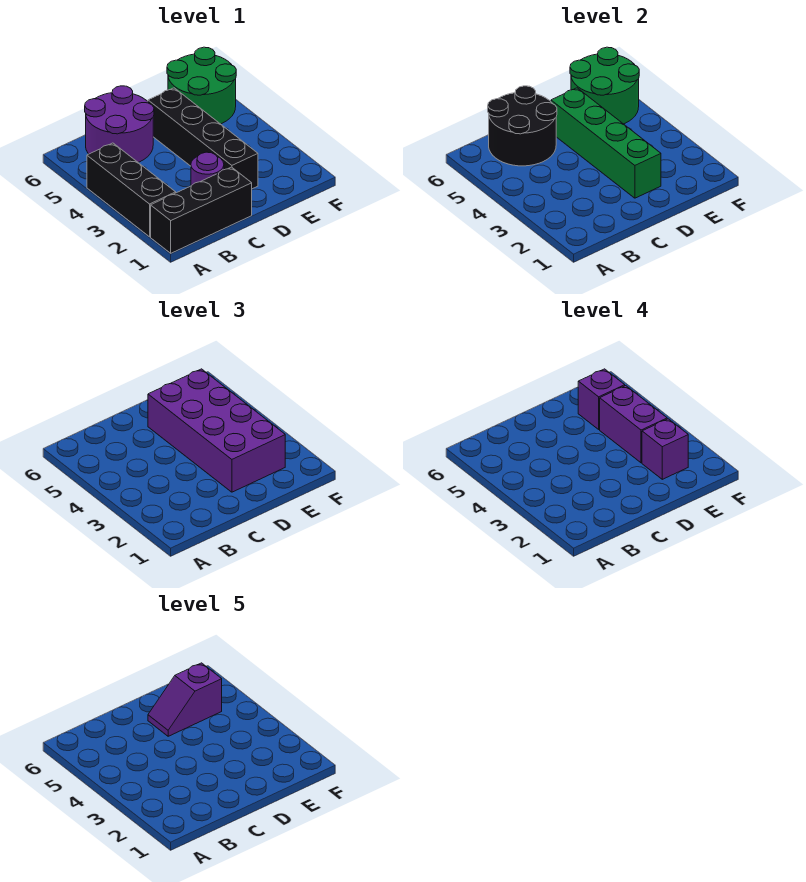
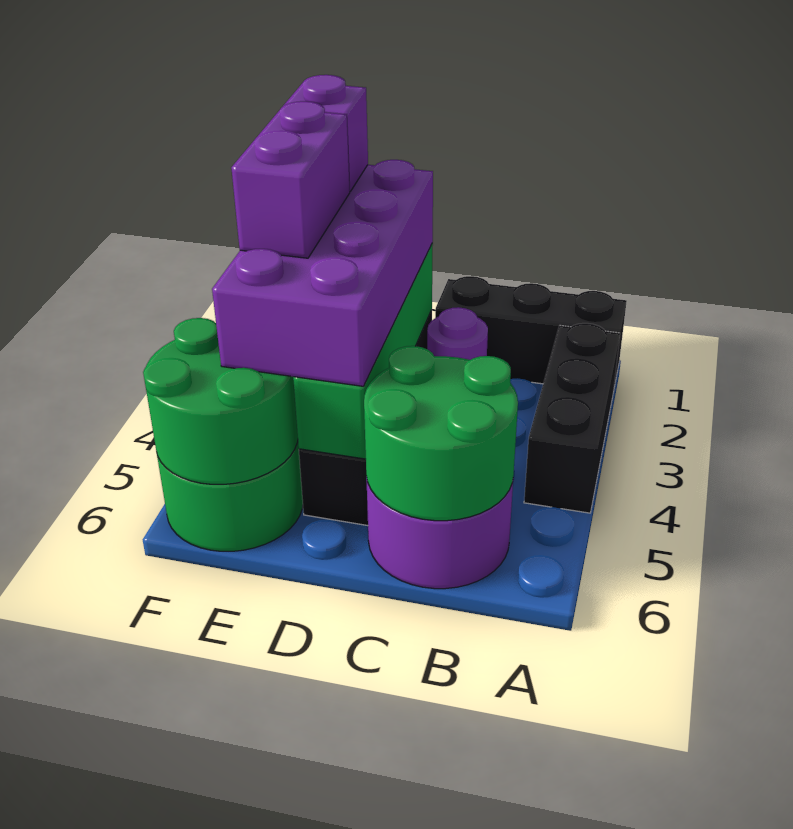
black 2x2 round brick [488,86,557,166] -> green 2x2 round brick [364,346,518,521]
purple 1x2 slope [148,663,222,736] -> none
purple 1x1 brick [578,369,625,429] -> none

